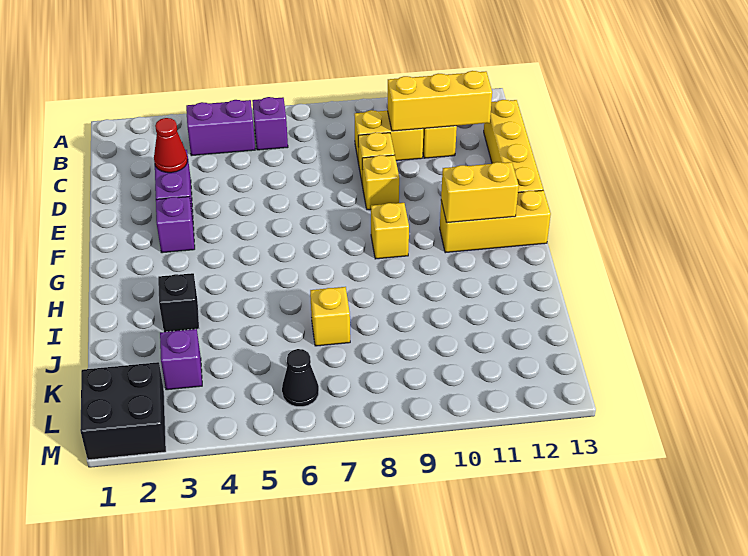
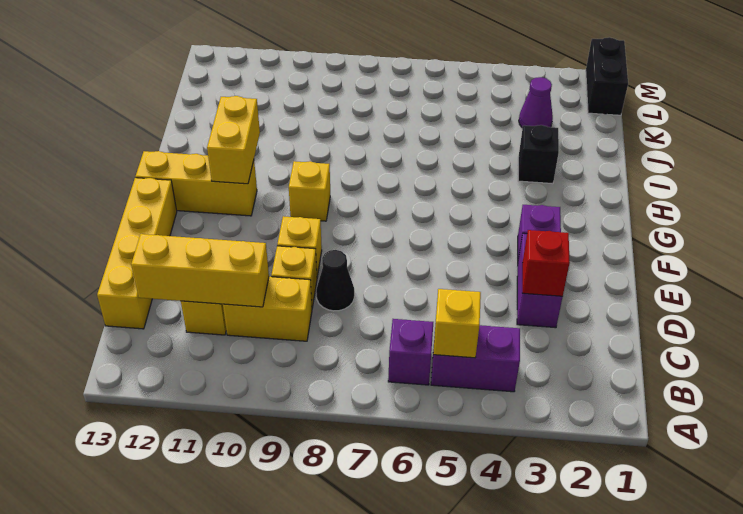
red 1x1 cone [154,118,188,173] -> red 1x1 brick [522,230,570,296]
yellow 1x2 brick [441,162,519,223] -> yellow 1x2 brick turned to [207,96,260,184]
yellow 1x1 brick [310,287,350,346] -> yellow 1x1 brick moved to [433,289,481,358]
purple 1x1 brick [160,329,202,390] -> purple 1x1 cone [519,77,553,128]
black 2x2 brick [80,362,166,460] -> black 1x2 brick [586,37,628,115]
black 1x1 cone [282,349,319,407] -> black 1x1 cone moved to [316,250,354,311]

